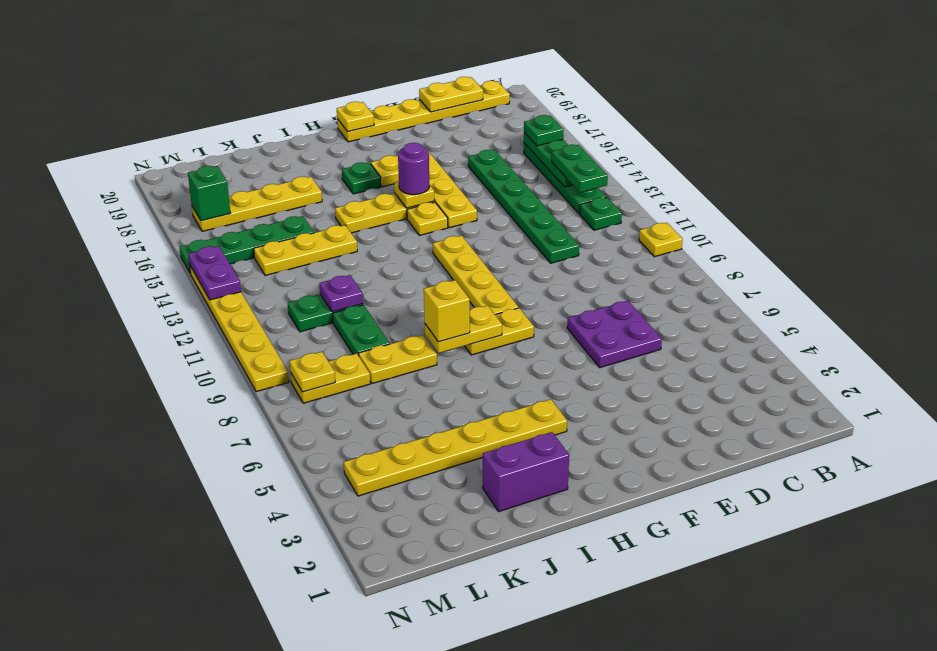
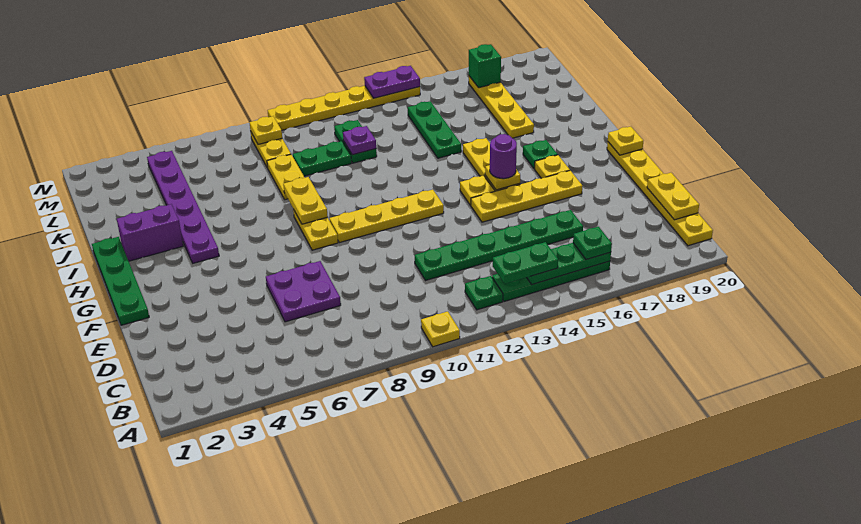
yellow 1x6 plate [344,399,567,496] -> purple 1x6 plate [147,151,219,263]
purple 1x2 brick [483,432,569,511] -> purple 1x2 brick turned to [117,204,183,261]
yellow 1x1 brick [424,280,470,342] -> none
yellow 1x3 plate [254,225,357,276] -> green 1x3 plate [408,101,461,158]
green 1x4 plate [180,216,314,274] -> green 1x4 plate moved to [92,237,149,325]

